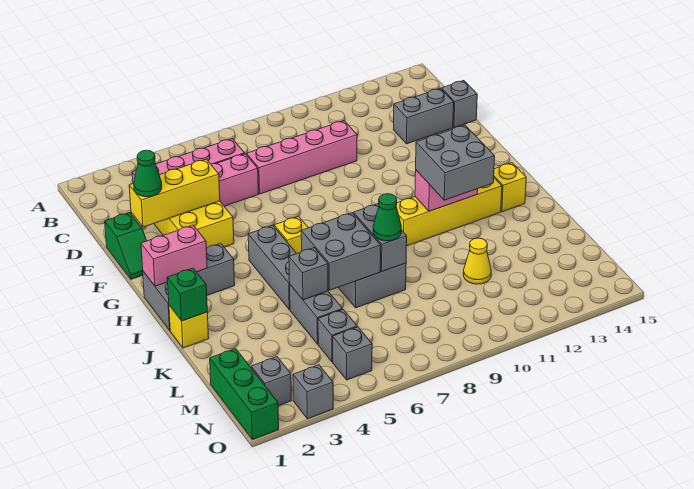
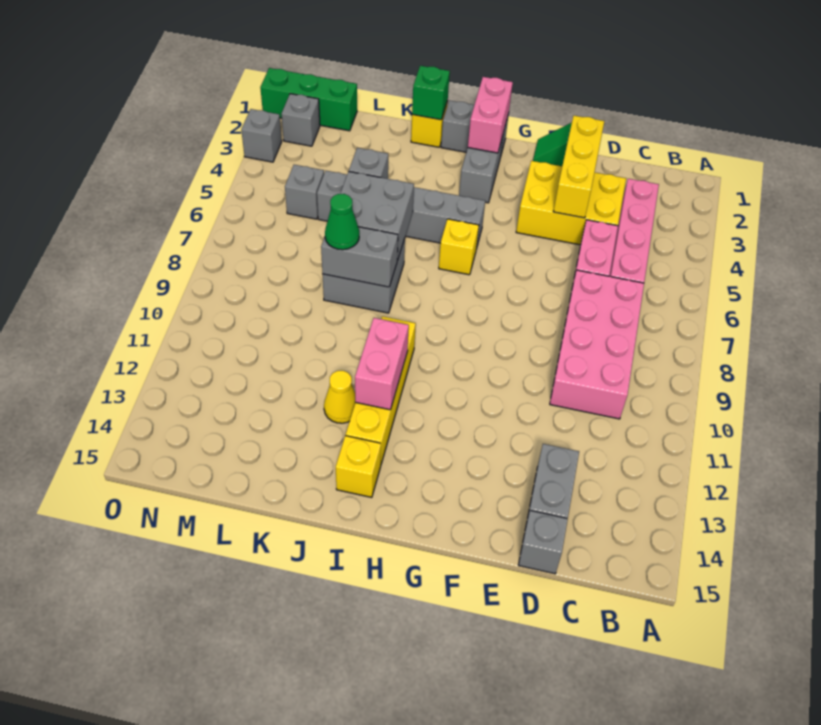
pink 1x4 brick [247,121,357,194] -> pink 2x4 brick [550,270,644,419]
green 1x1 cone [134,150,162,197] -> none
grey 2x2 brick [416,125,495,200] -> none
yellow 1x1 cone [463,238,491,284] -> yellow 1x1 cone moved to [324,371,355,423]
grey 1x1 brick [333,327,372,380] -> none

